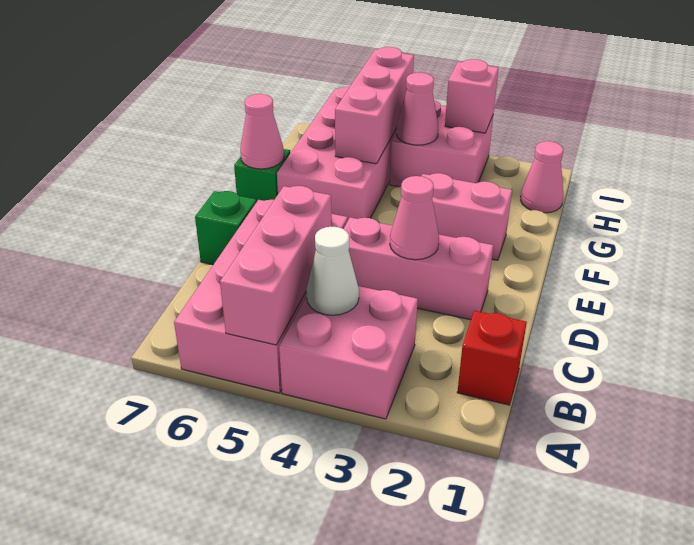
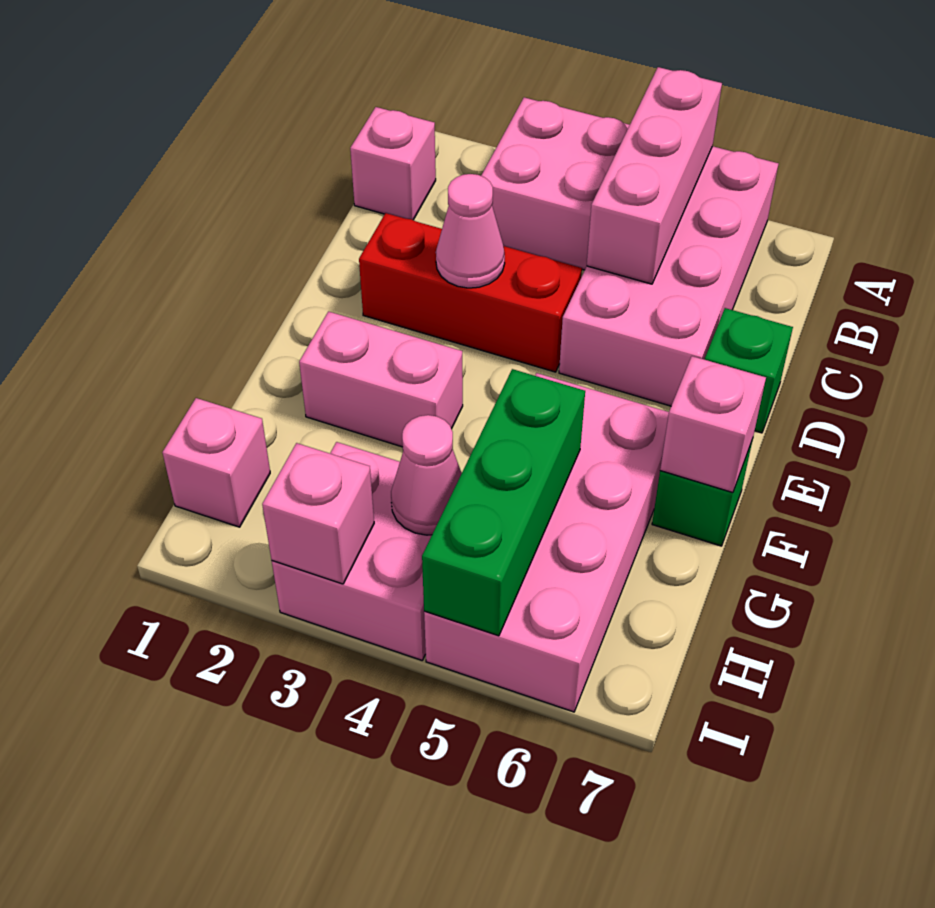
red 1x1 brick [457,311,527,405] -> pink 1x1 brick [350,107,436,220]
white 1x1 cone [306,227,359,315] -> none
pink 1x3 brick [344,217,493,320] -> red 1x3 brick [359,213,582,372]
pink 1x1 cone [240,94,284,169] -> pink 1x1 brick [660,356,766,493]
pink 1x3 brick [335,47,414,164] -> green 1x3 brick [422,369,585,636]
pink 1x1 cone [521,141,563,213] -> pink 1x1 brick [162,398,270,527]

